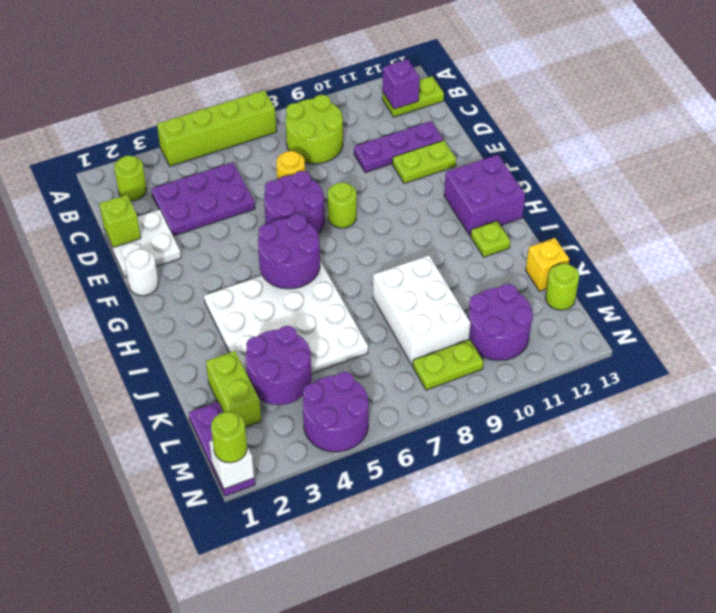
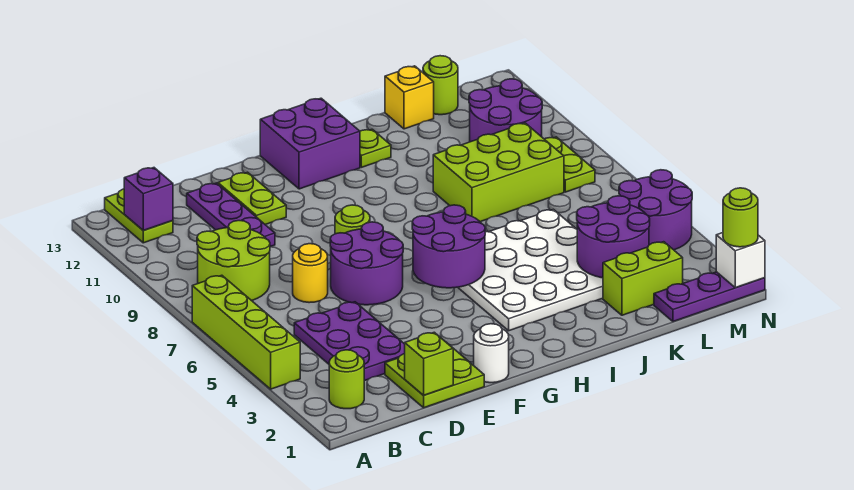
white 2x2 plate [104,210,181,277] -> lime 2x2 plate [385,342,484,408]
white 2x3 brick [373,255,471,366] -> lime 2x3 brick [433,123,564,222]

